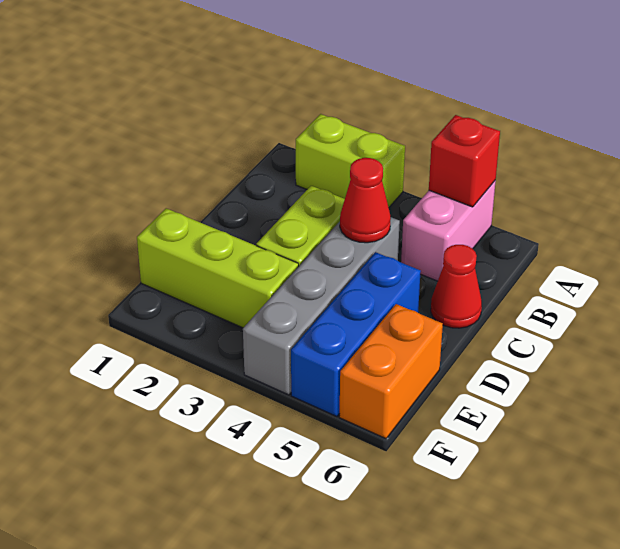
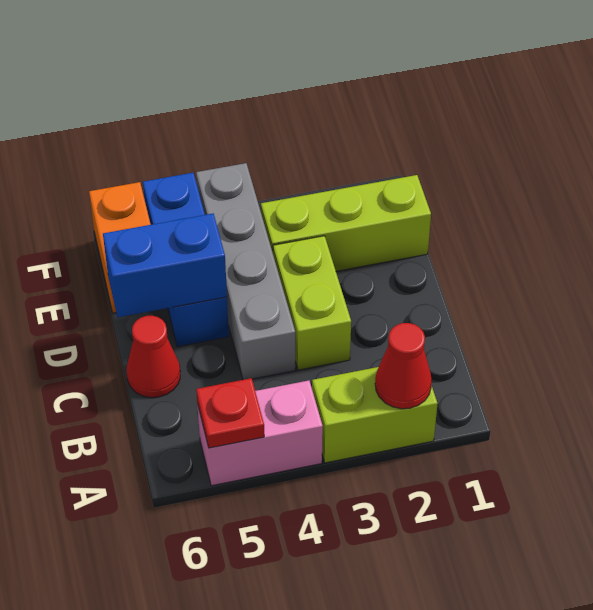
pink 1x2 brick [401,180,496,281] -> pink 1x2 brick turned to [197,381,323,486]
red 1x1 brick [429,115,500,207] -> red 1x1 plate [196,378,264,448]
red 1x1 cone [340,158,391,243] -> red 1x1 cone moved to [375,323,432,409]
none -> blue 1x2 brick [103,214,227,317]

